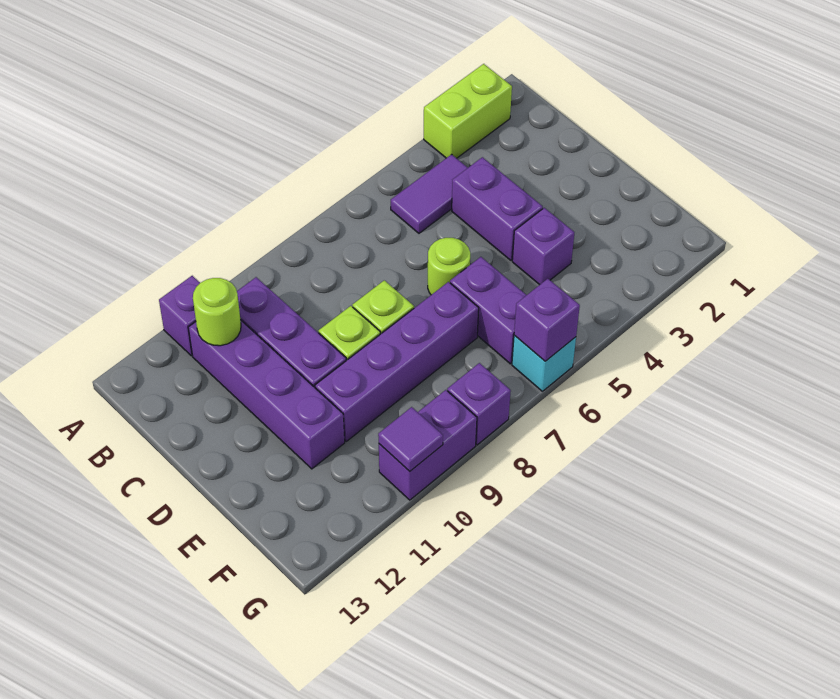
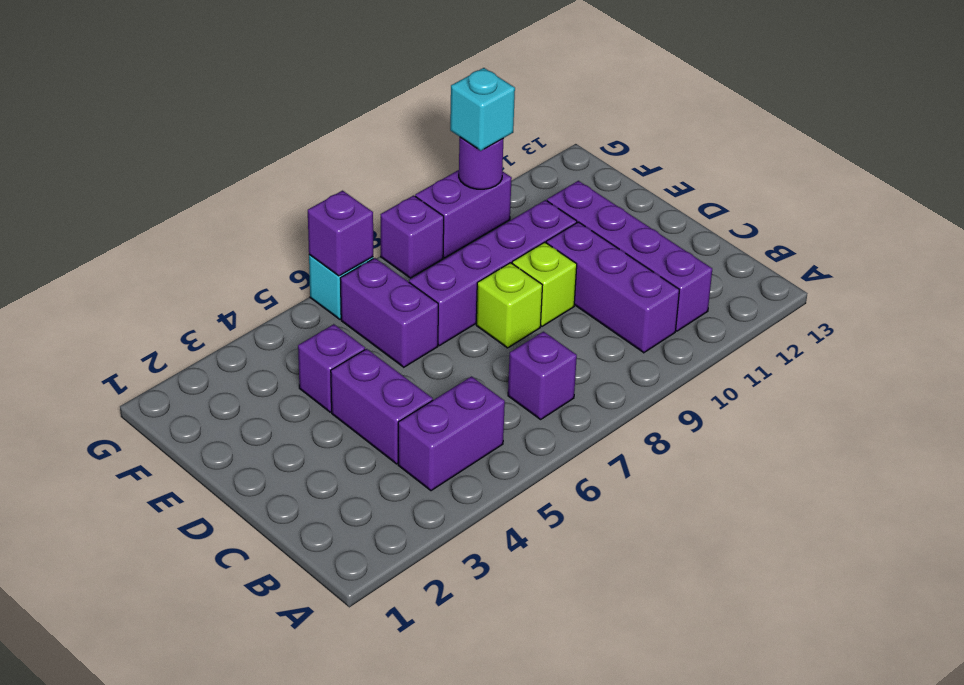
lime 1x2 brick [424,64,512,158] -> none
purple 1x1 brick [159,276,200,356] -> purple 1x1 brick moved to [508,332,577,419]
purple 1x2 tile [391,154,468,233] -> purple 1x2 brick [398,377,505,491]
lime 1x1 round brick [193,278,241,346] -> none
lime 1x1 round brick [428,238,470,295] -> none
purple 1x1 tile [378,407,443,471] -> purple 1x1 round brick [459,137,504,189]
none -> cyan 1x1 brick [450,68,515,151]

